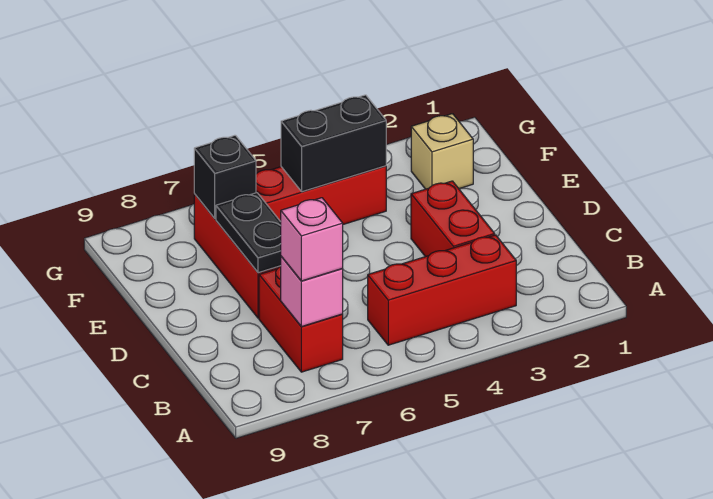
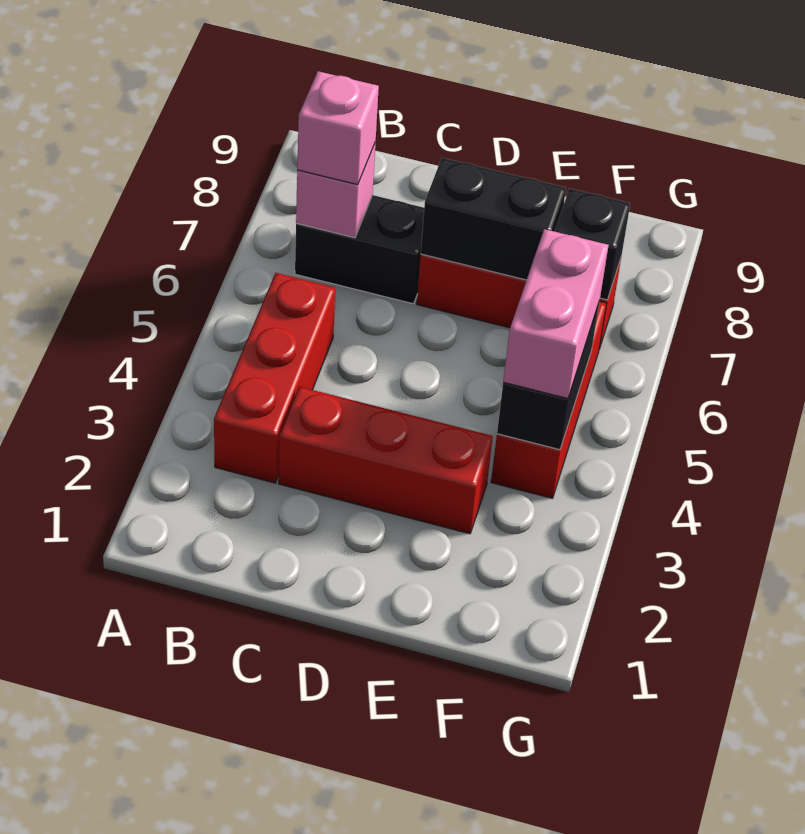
red 1x2 brick [259,266,343,372] -> black 1x2 brick [295,195,424,304]
red 1x2 brick [411,181,495,257] -> red 1x3 brick [279,387,493,534]
black 1x2 plate [216,193,281,273] -> black 1x2 brick [421,158,566,280]
tan 1x1 brick [411,114,473,189] -> none
none -> pink 1x2 brick [503,229,608,398]

